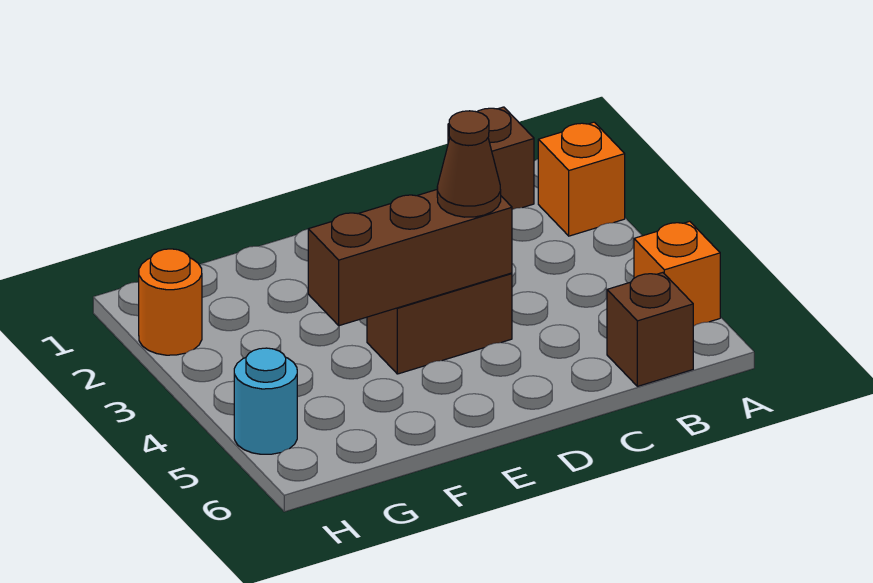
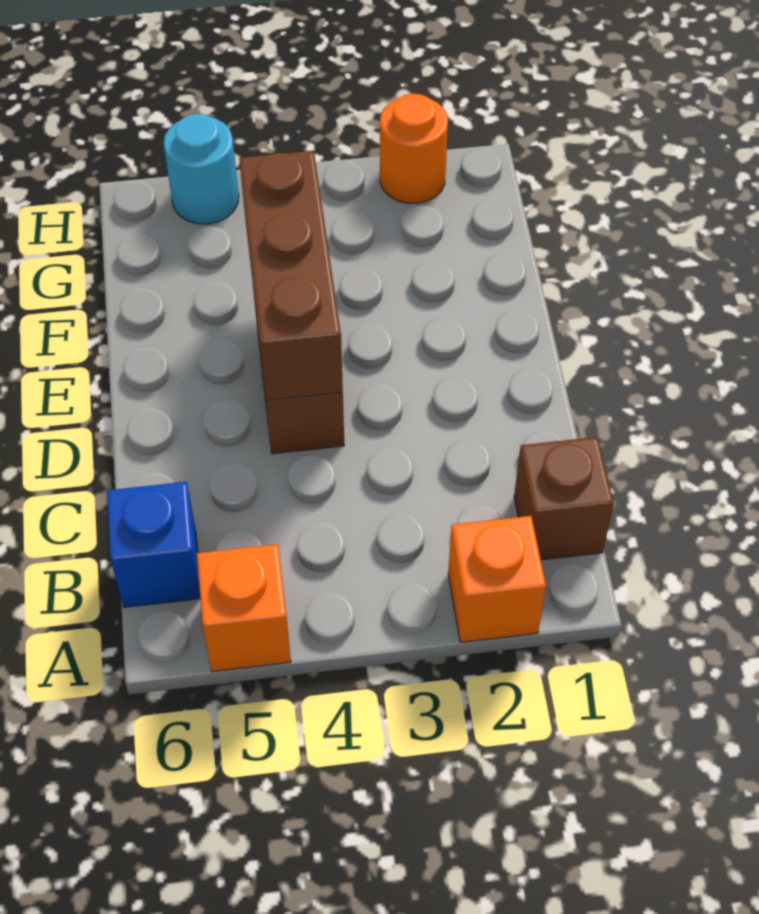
brown 1x1 brick [607,273,693,386] -> blue 1x1 brick [107,482,200,607]
brown 1x1 cone [437,111,501,217] -> none

